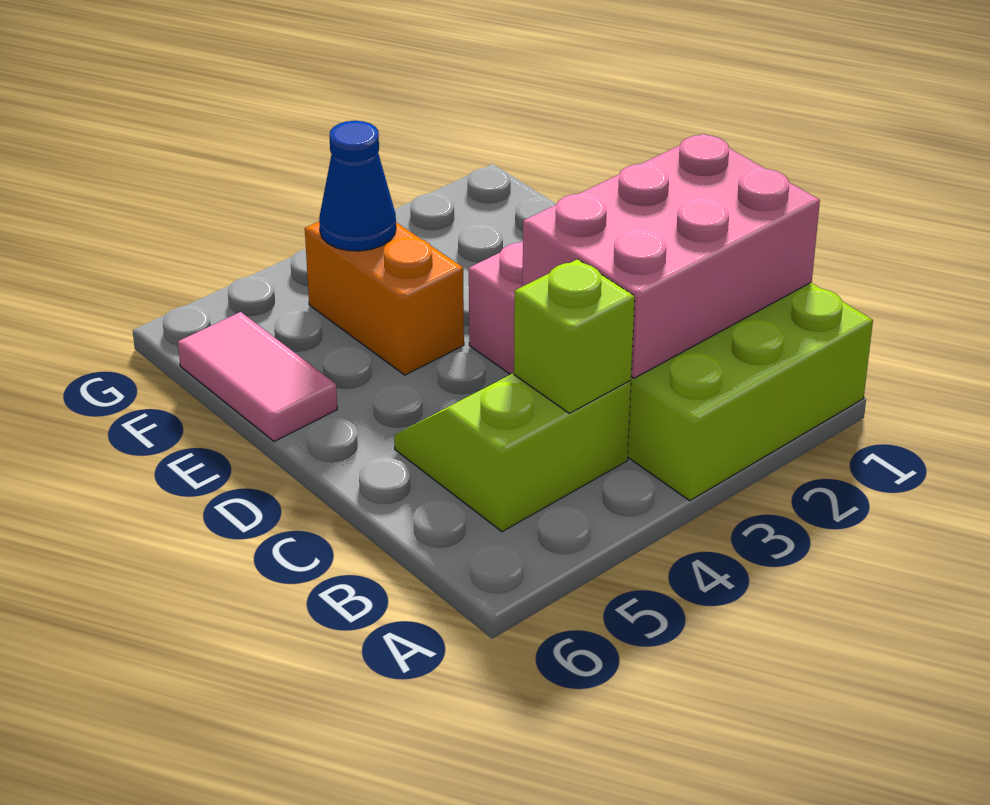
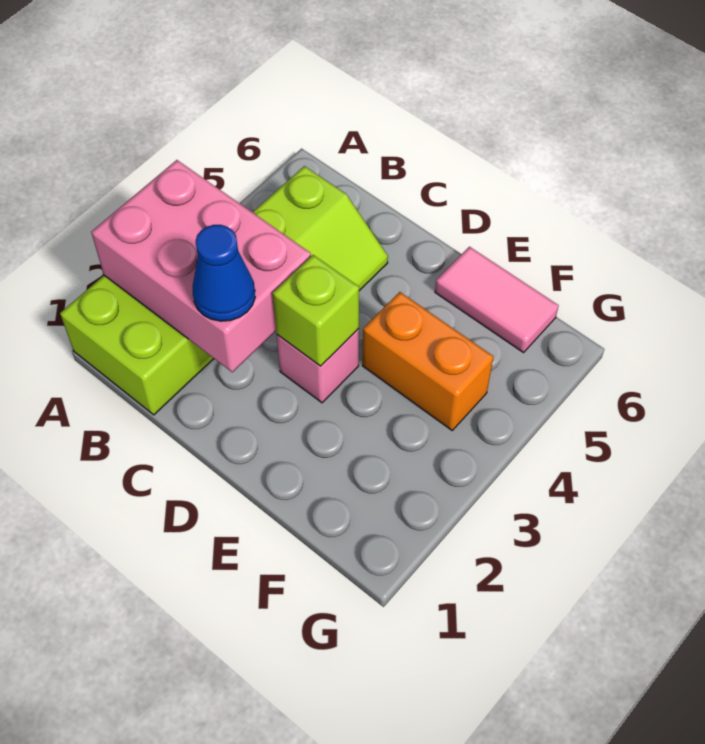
pink 2x3 brick [523,134,820,378] -> pink 2x3 brick turned to [91,160,311,372]
lime 1x1 brick [514,259,635,413] -> lime 1x1 brick moved to [273,255,359,366]
blue 1x1 cone [319,121,396,251] -> blue 1x1 cone moved to [193,225,255,321]

